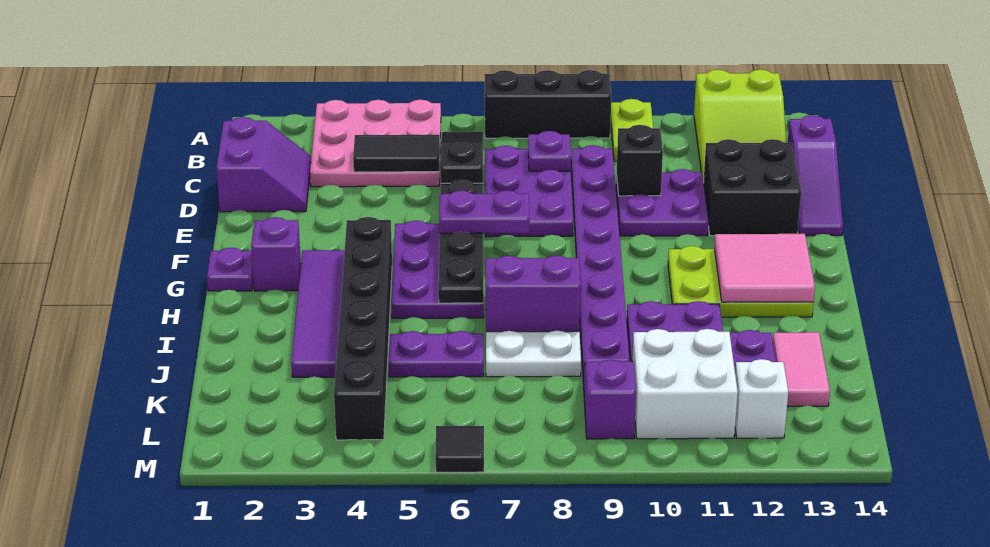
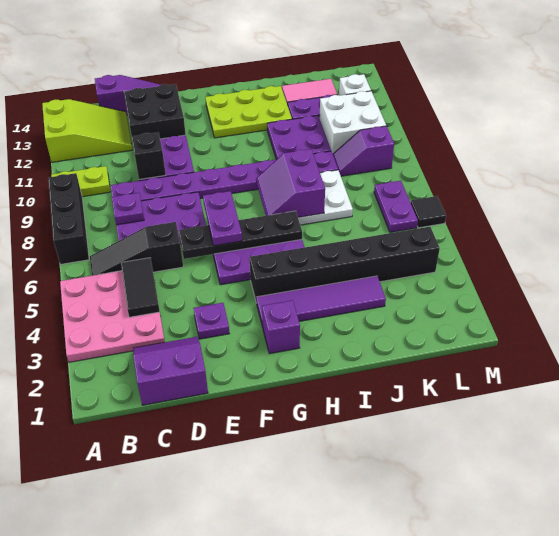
purple 1x1 plate [207,248,253,291] -> purple 1x1 plate moved to [194,303,229,339]
lime 2x3 plate [668,246,814,317] -> lime 2x3 plate turned to [205,86,292,138]
pink 2x2 tile [714,234,815,302] -> none
purple 1x2 plate [389,331,484,377] -> purple 1x2 plate moved to [374,181,418,233]

